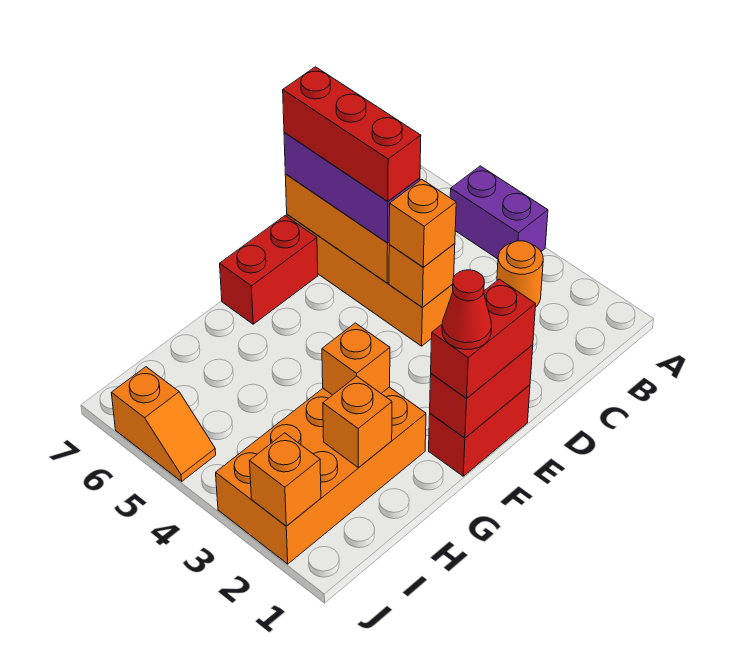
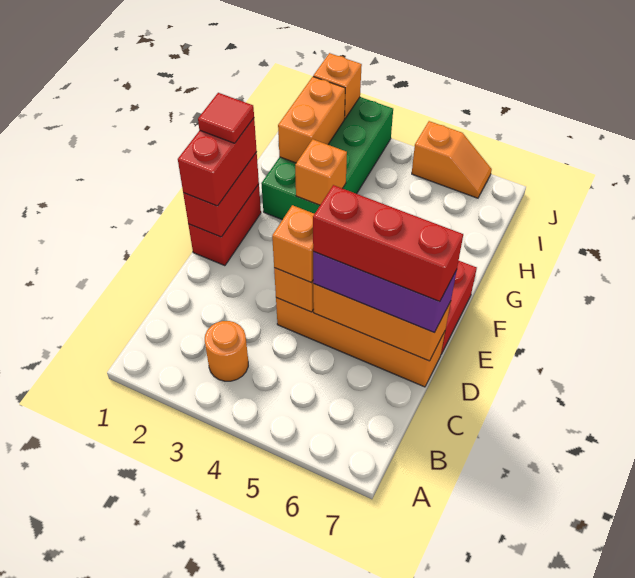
purple 1x2 brick [450,166,548,259] -> none
red 1x1 cone [442,270,492,350] -> red 1x1 tile [198,93,254,143]
orange 2x4 brick [216,387,426,564] -> green 2x4 brick [261,97,393,220]
orange 1x1 brick [323,376,392,468] -> orange 1x2 brick [278,77,345,163]
orange 1x2 slope [112,367,216,481] -> orange 1x2 slope turned to [412,121,492,198]

